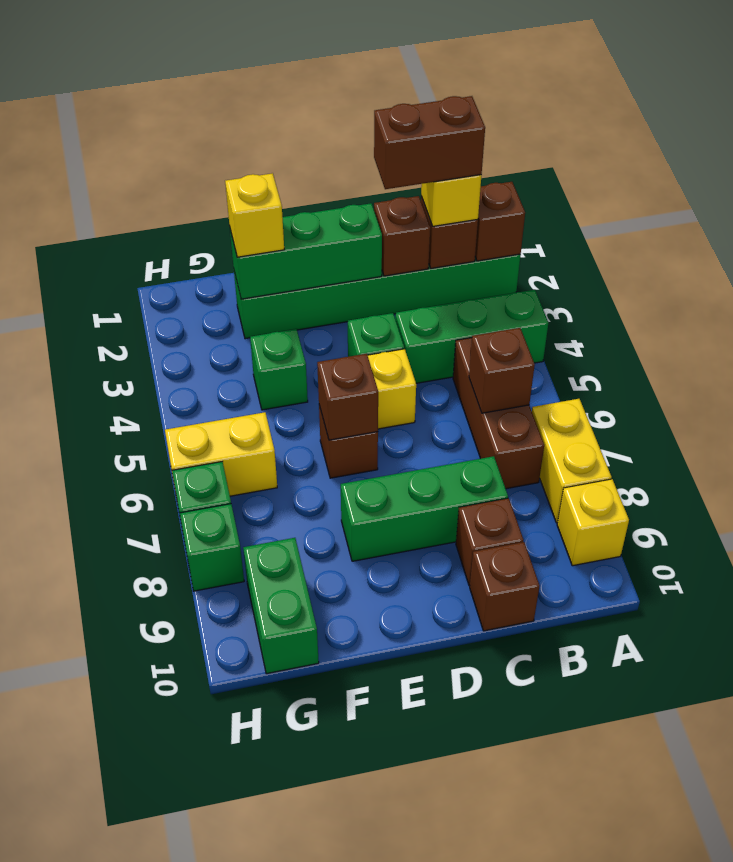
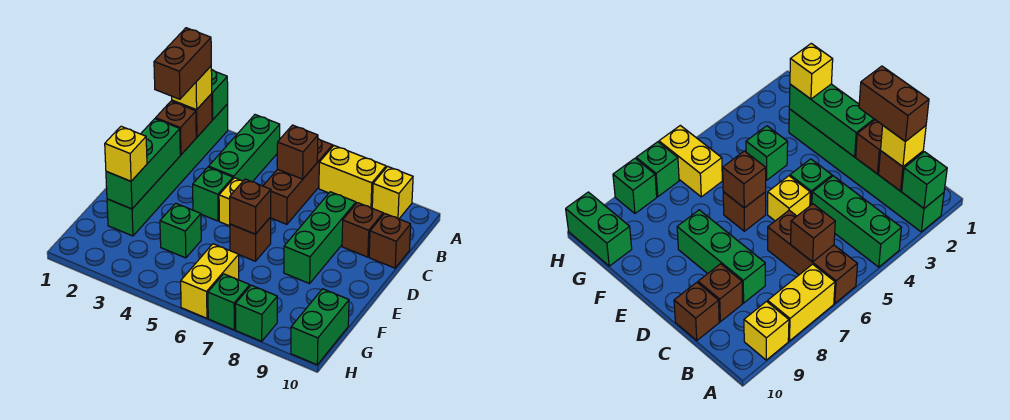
brown 1x1 brick [475,182,525,261] -> green 1x1 brick [211,69,228,120]
brown 1x3 brick [453,338,544,489] -> brown 1x3 brick turned to [263,139,333,224]
green 1x2 brick [243,538,319,674] -> green 1x2 brick turned to [291,289,349,365]

